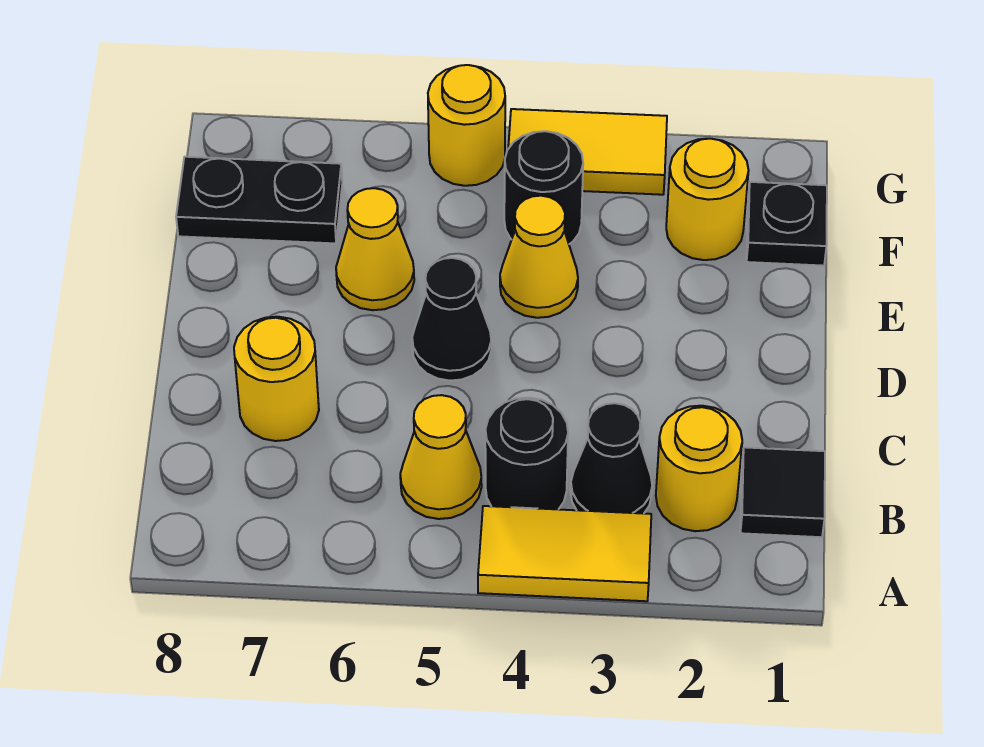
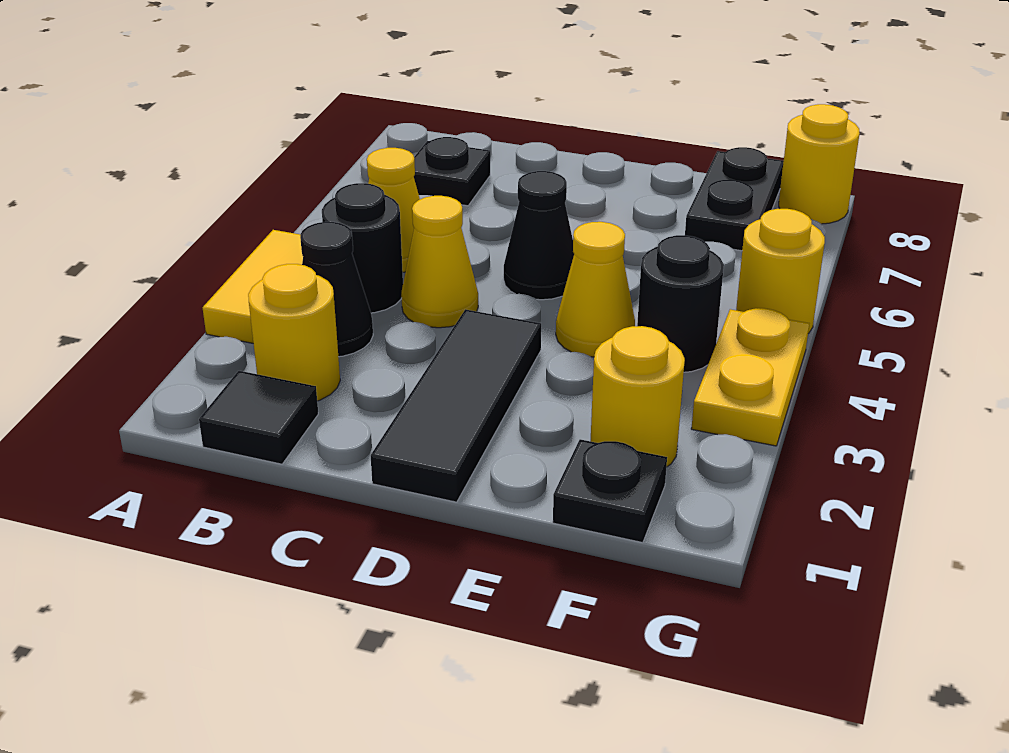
none -> black 1x1 plate [414,137,490,206]
yellow 1x1 round brick [234,317,319,441] -> yellow 1x1 round brick moved to [779,104,860,224]
none -> black 1x3 tile [371,309,541,502]
yellow 1x1 cone [336,188,414,310] -> yellow 1x1 cone moved to [401,196,478,328]
yellow 1x2 tile [508,109,667,195] -> yellow 1x2 plate [691,308,809,446]

